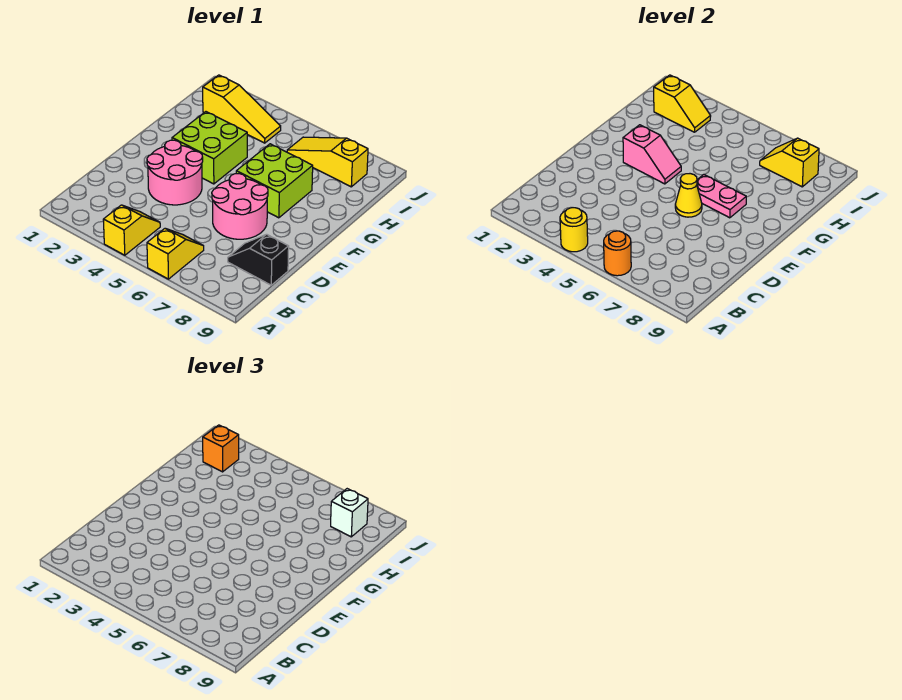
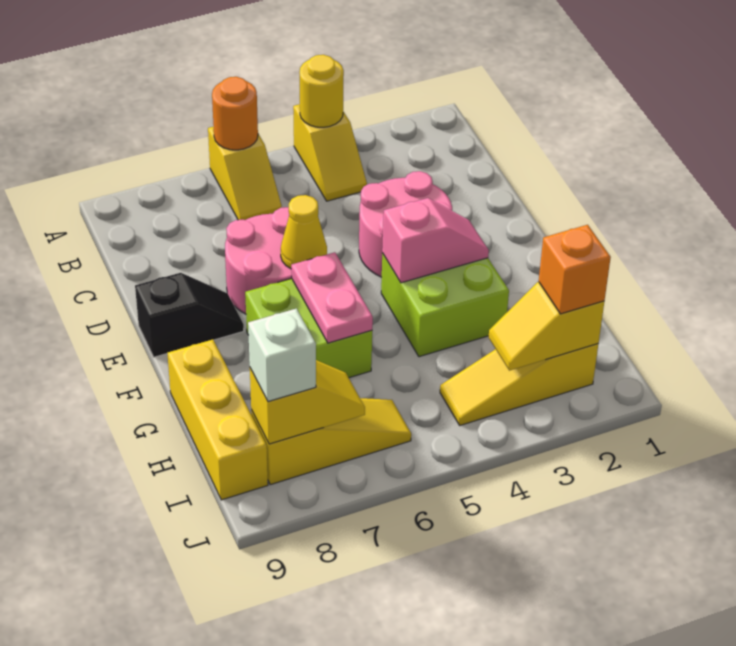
black 1x2 slope [228,234,289,285] -> black 1x2 slope moved to [135,273,244,357]
pink 1x2 slope [623,125,681,184] -> pink 1x2 slope turned to [382,198,489,283]
pink 1x2 plate [697,175,746,218] -> pink 1x2 plate turned to [291,252,373,343]
none -> yellow 1x3 brick [167,340,268,500]

